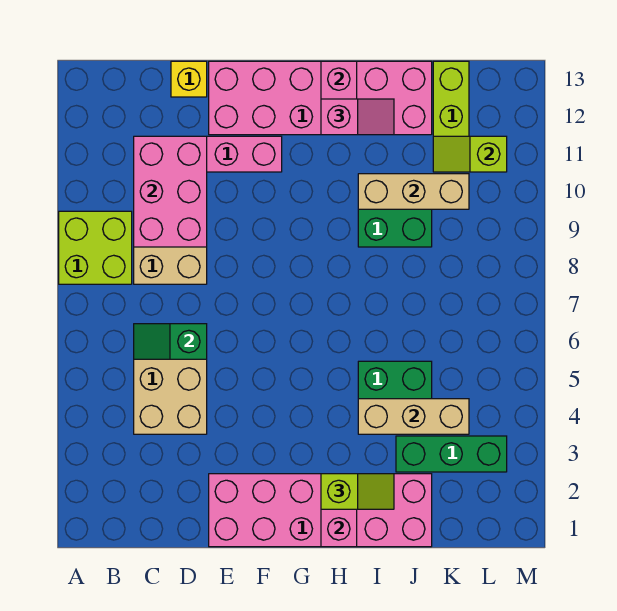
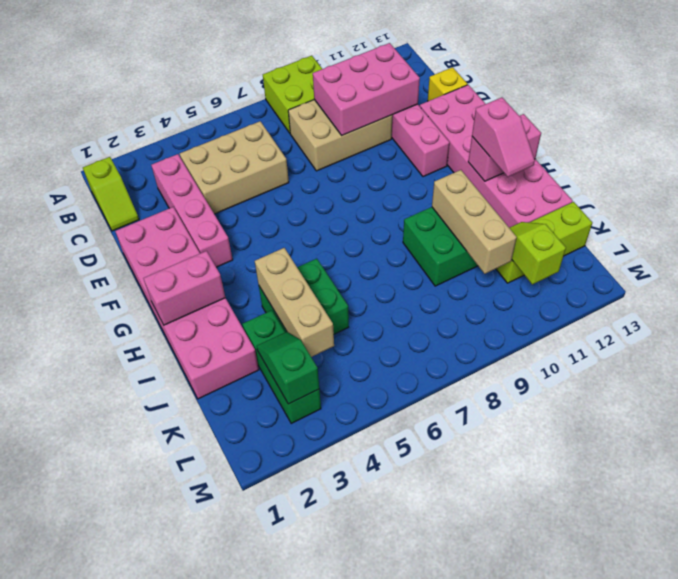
none -> pink 1x4 brick [151,154,233,267]
green 1x2 slope [134,324,207,359] -> green 1x2 slope moved to [257,332,319,404]
lime 1x2 slope [321,474,394,509] -> lime 1x2 slope moved to [83,157,139,231]

